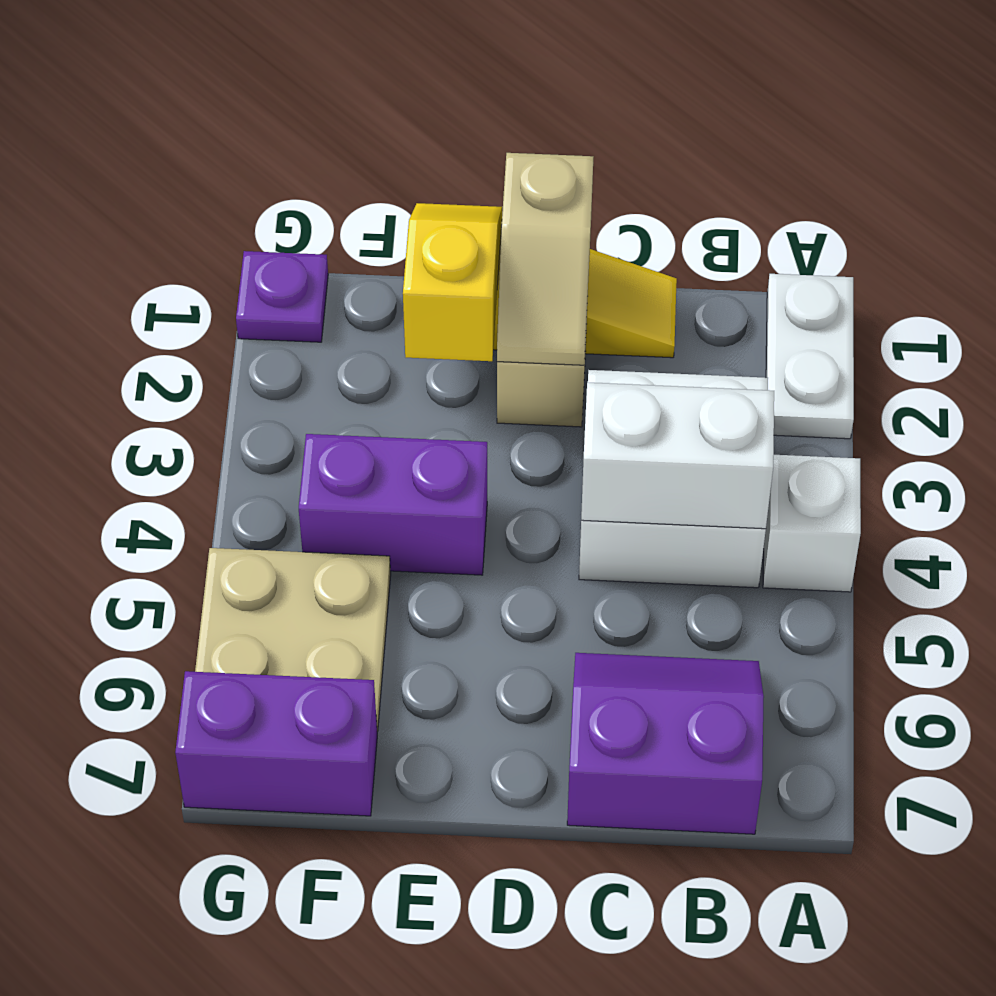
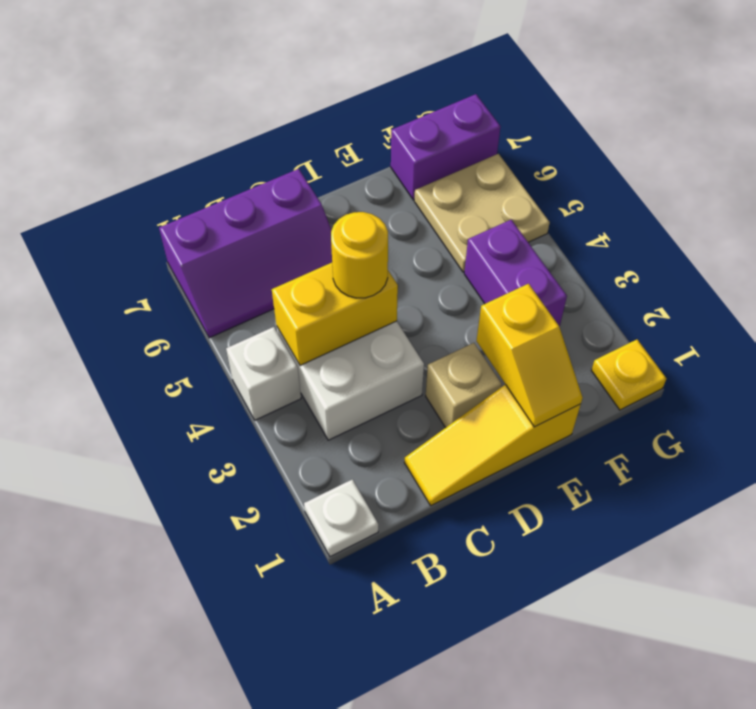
white 1x2 plate [766,274,854,439] -> white 1x1 plate [304,479,378,557]
white 1x2 brick [581,383,774,529] -> yellow 1x2 brick [272,263,398,365]
purple 2x2 slope [567,653,764,834] -> purple 2x3 slope [159,169,332,338]
none -> yellow 1x1 round brick [331,212,388,298]
tan 1x2 slope [497,153,593,365] -> none
purple 1x2 brick [299,434,487,575] -> purple 1x2 brick turned to [464,220,567,327]
purple 1x1 plate [236,251,328,342] -> yellow 1x1 plate [591,340,666,410]

